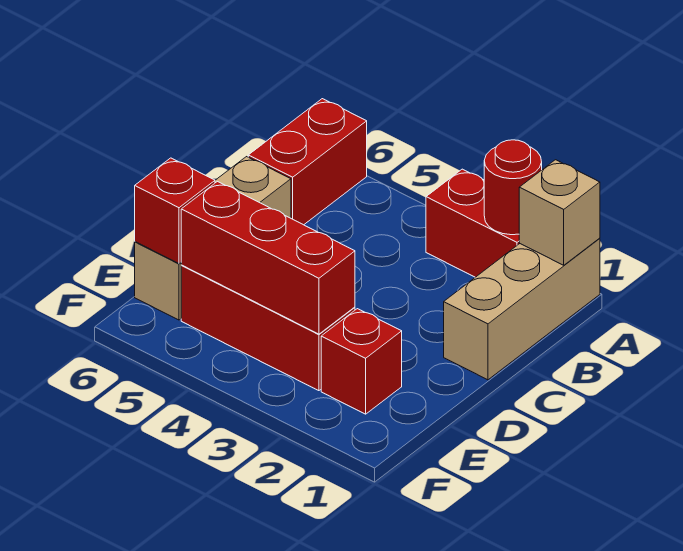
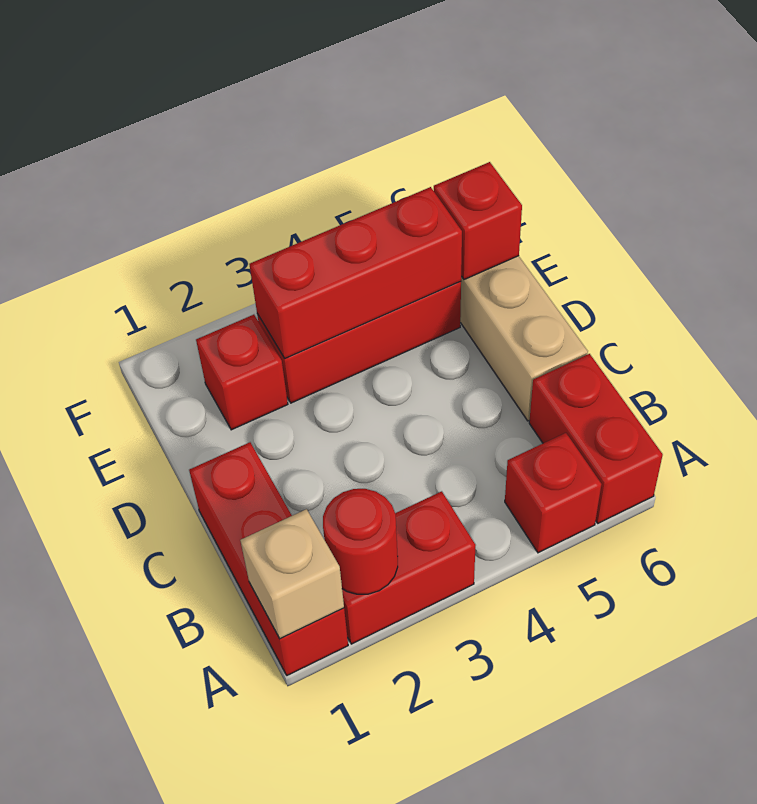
tan 1x3 brick [444,238,600,380] -> red 1x3 brick [189,442,348,675]
none -> red 1x1 brick [505,433,602,553]

